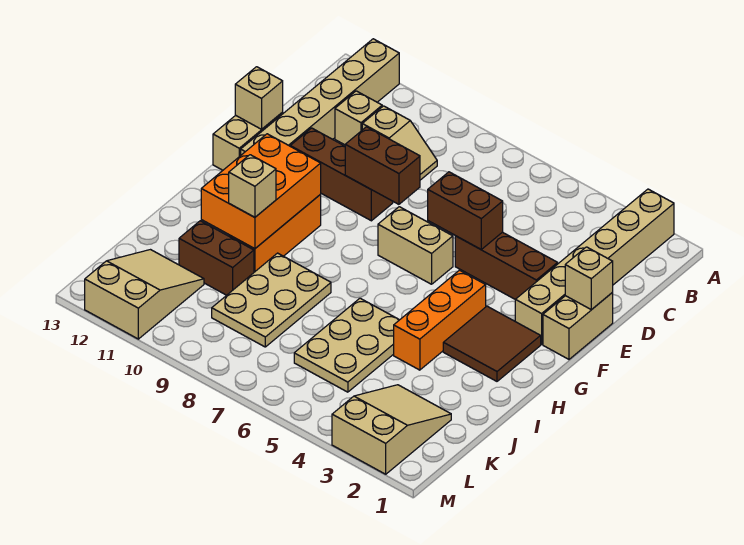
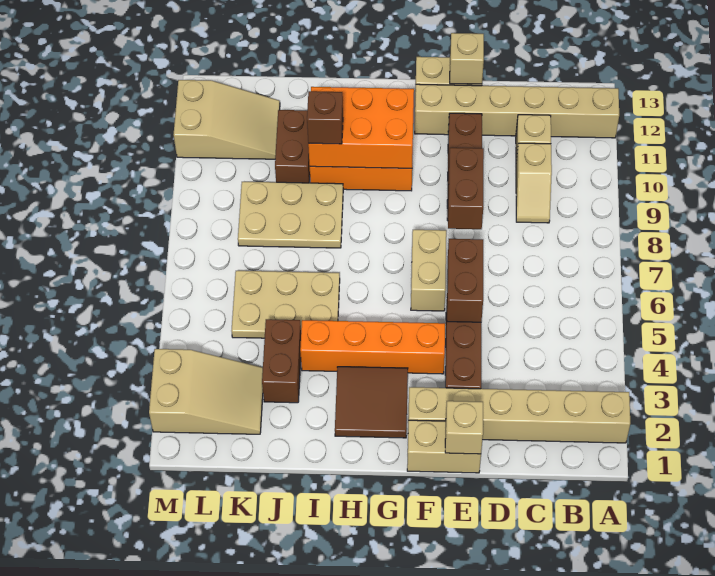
orange 1x3 brick [394,270,486,370] -> orange 1x4 brick [300,320,445,374]
tan 1x1 brick [229,155,276,217] -> brown 1x1 brick [307,91,343,144]
none -> brown 1x2 brick [262,319,301,403]

